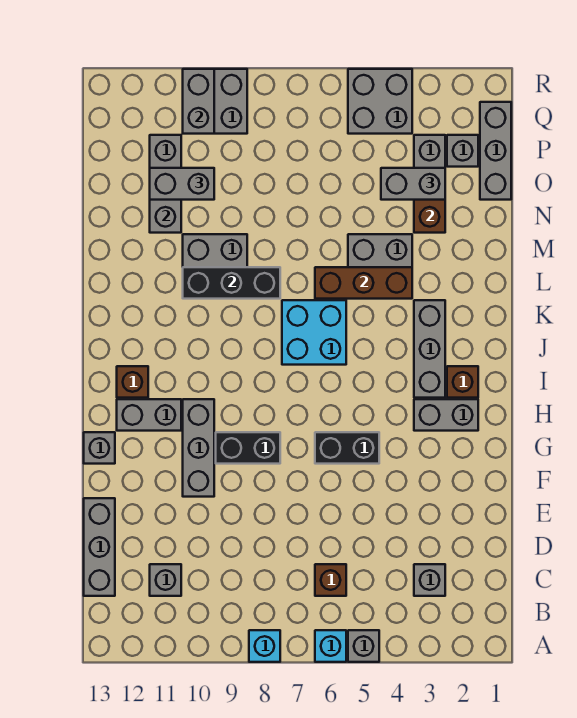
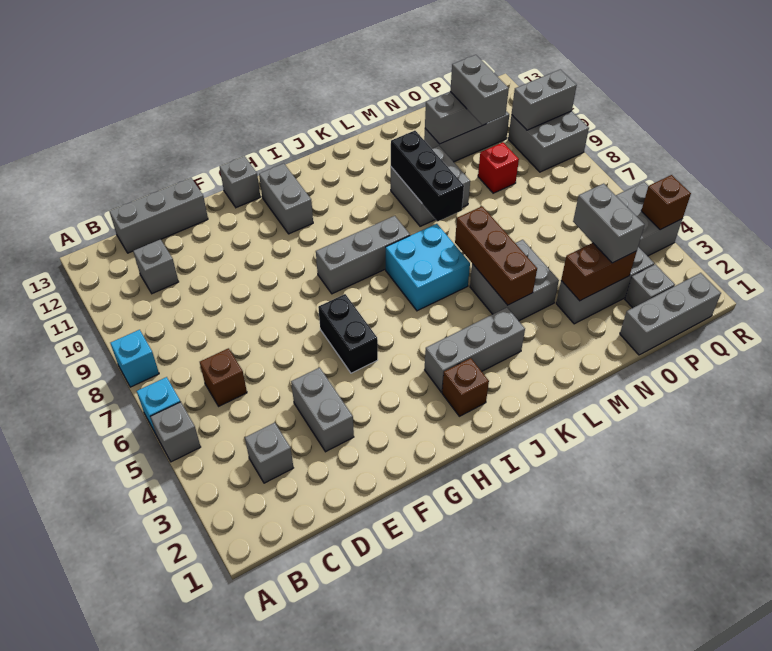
grey 1x3 brick [183,399,214,497] -> grey 1x3 brick moved to [316,216,410,294]
black 1x2 brick [216,432,280,464] -> none
grey 1x2 brick [414,399,478,431] -> grey 1x2 brick moved to [291,367,354,452]
brown 1x1 brick [117,366,148,398] -> brown 1x1 brick moved to [641,175,691,230]
none -> red 1x1 brick [478,143,519,193]

